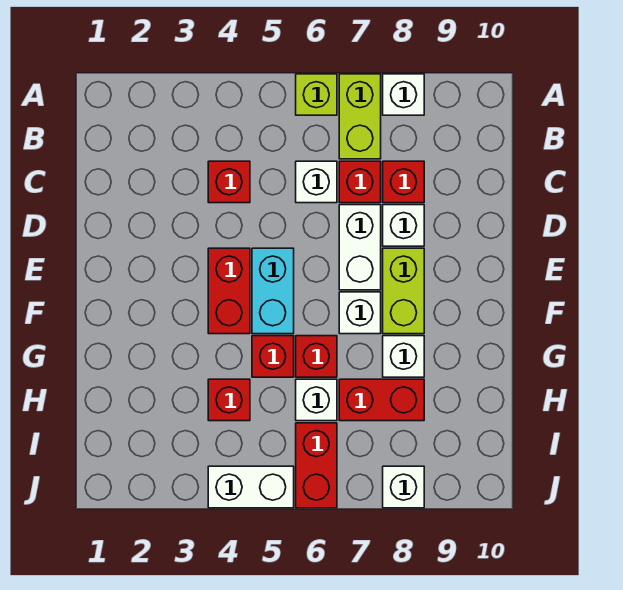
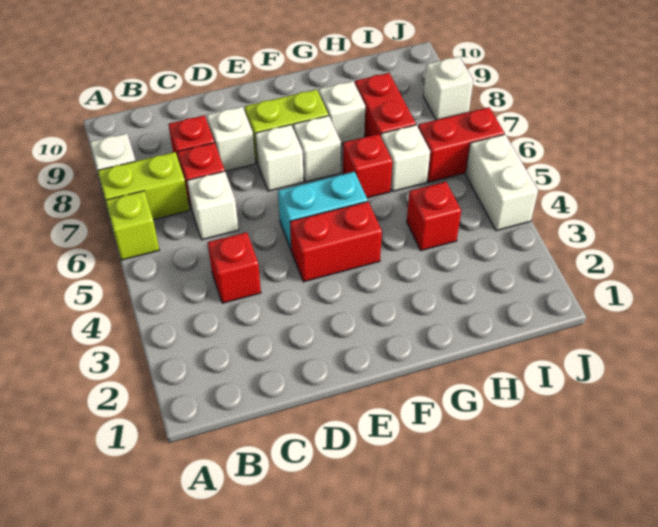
white 1x2 brick [339,205,381,290] -> white 1x1 brick [255,125,304,191]
red 1x1 brick [252,336,294,377] -> none

